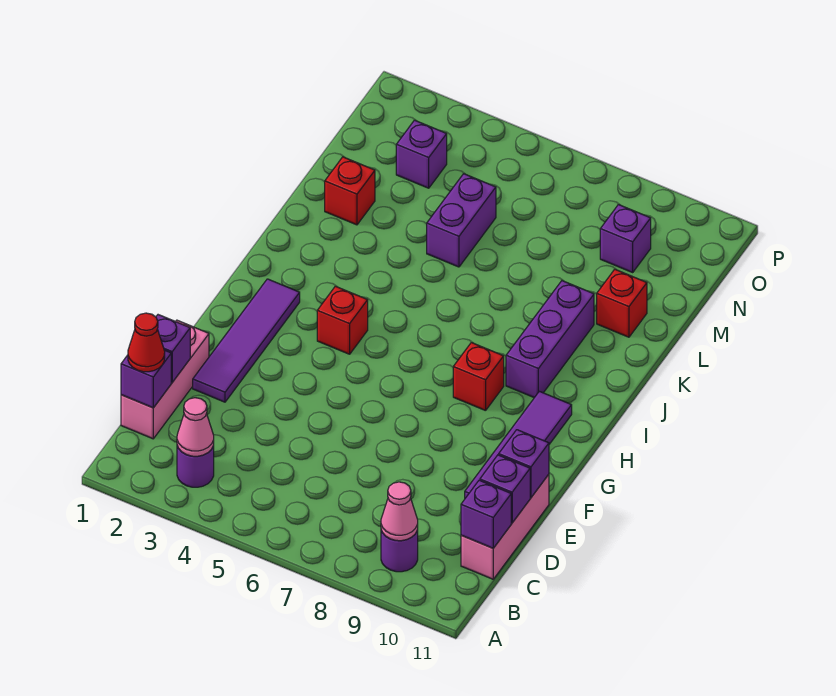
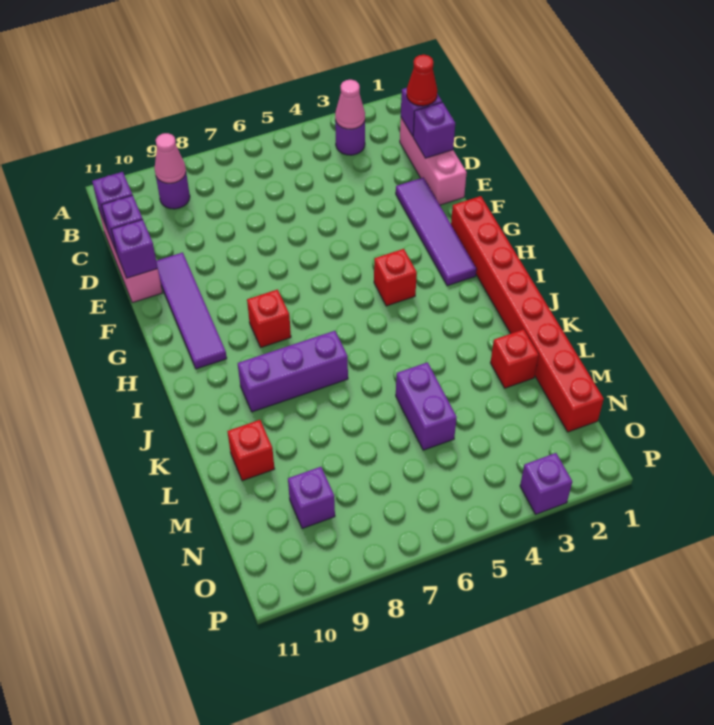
none -> red 1x8 brick [451,196,604,432]
purple 1x3 brick [506,281,594,398] -> purple 1x3 brick turned to [238,331,348,412]
purple 1x1 brick [396,120,447,188] -> purple 1x1 brick moved to [520,453,572,514]

